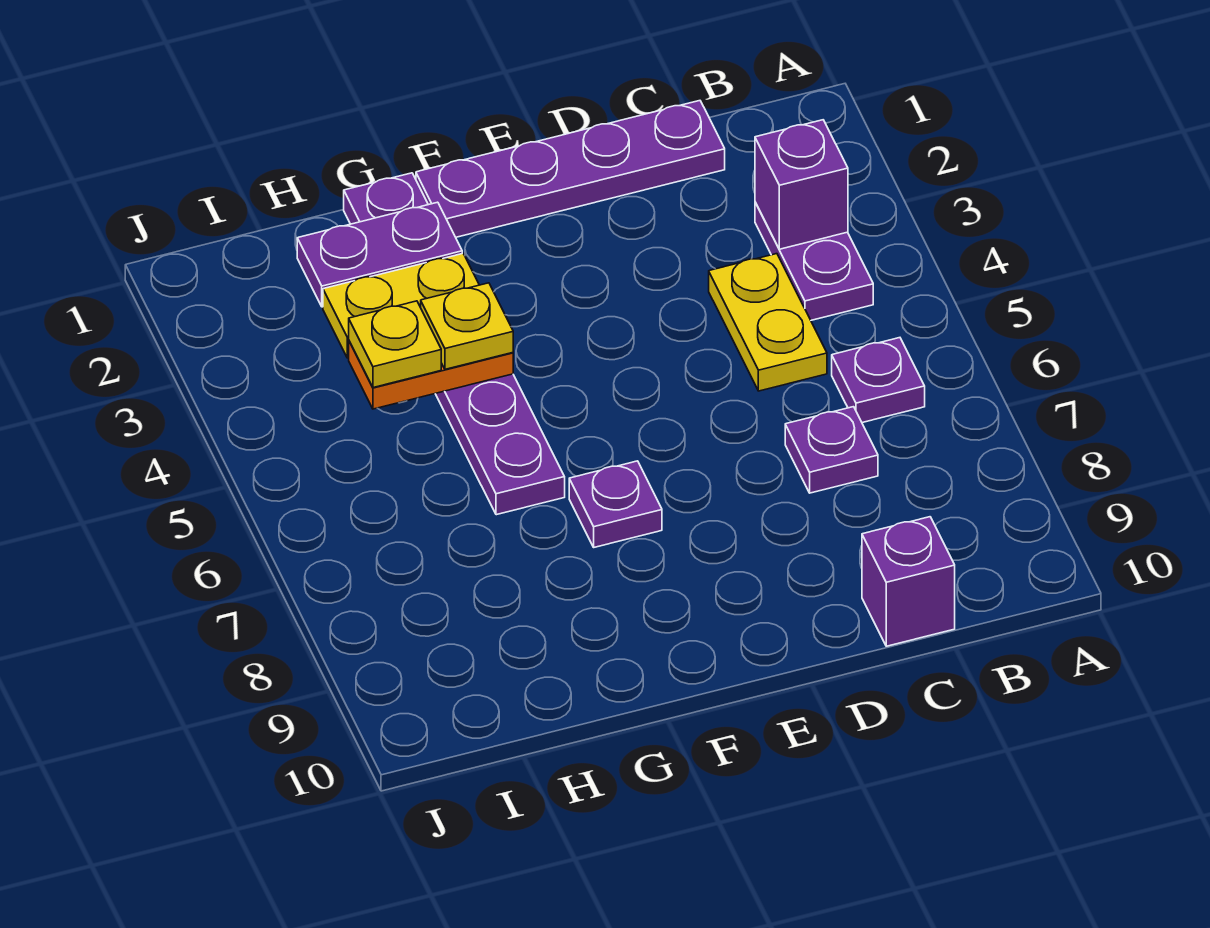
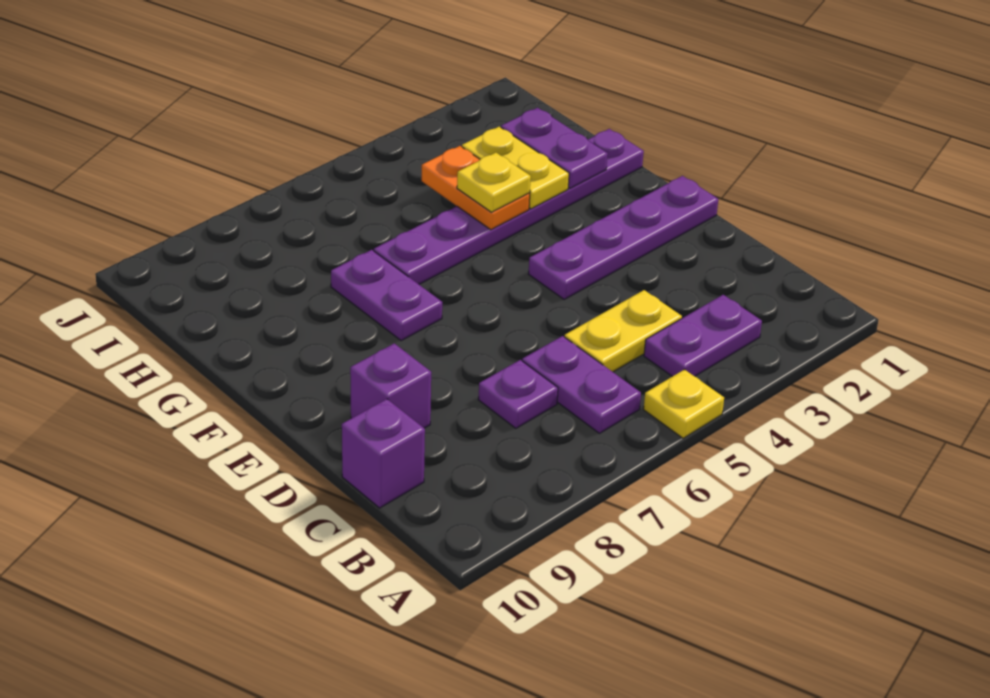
purple 1x1 brick [755,120,848,249] -> purple 1x1 brick moved to [350,343,431,428]
purple 1x1 plate [832,338,925,423] -> purple 1x2 plate [522,336,641,433]
purple 1x4 plate [416,101,725,237] -> purple 1x4 plate turned to [529,176,718,299]
purple 1x1 plate [569,461,662,547] -> purple 1x2 plate [331,250,442,341]
yellow 1x1 plate [349,301,441,388] -> yellow 1x1 plate moved to [644,369,724,438]

